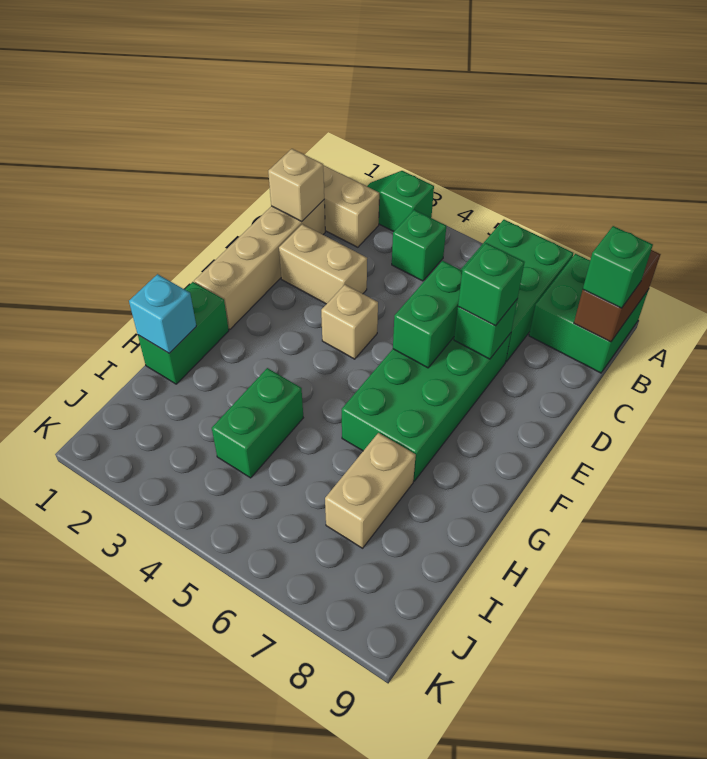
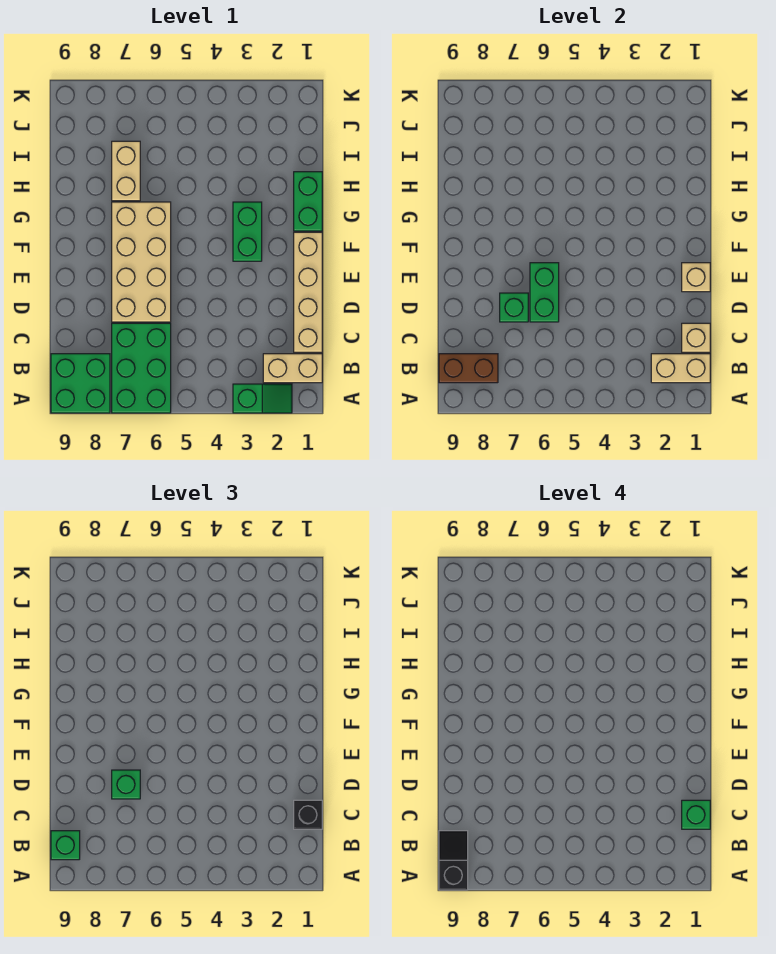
brown 1x2 brick [574,250,660,342] -> brown 1x2 brick turned to [439,354,498,383]
none -> black 1x2 slope [439,831,468,890]
green 1x1 brick [392,210,446,281] -> green 1x1 brick moved to [682,800,710,829]
none -> black 1x1 brick [294,800,322,829]
tan 1x2 brick [279,224,367,304] -> tan 1x2 brick moved to [651,354,710,383]
green 2x4 brick [342,333,511,481] -> tan 2x4 brick [112,202,171,322]
tan 1x1 brick [321,285,378,359] -> tan 1x1 brick moved to [682,263,710,292]
cyan 1x1 brick [129,274,196,353] -> none
green 1x2 brick [212,368,303,478] -> green 1x2 brick moved to [233,202,262,261]

